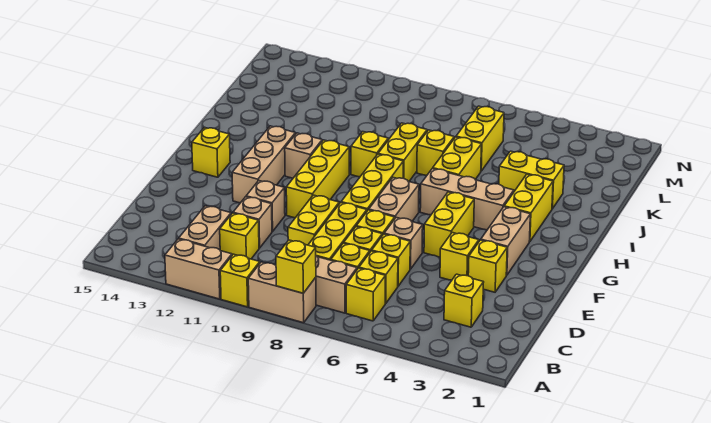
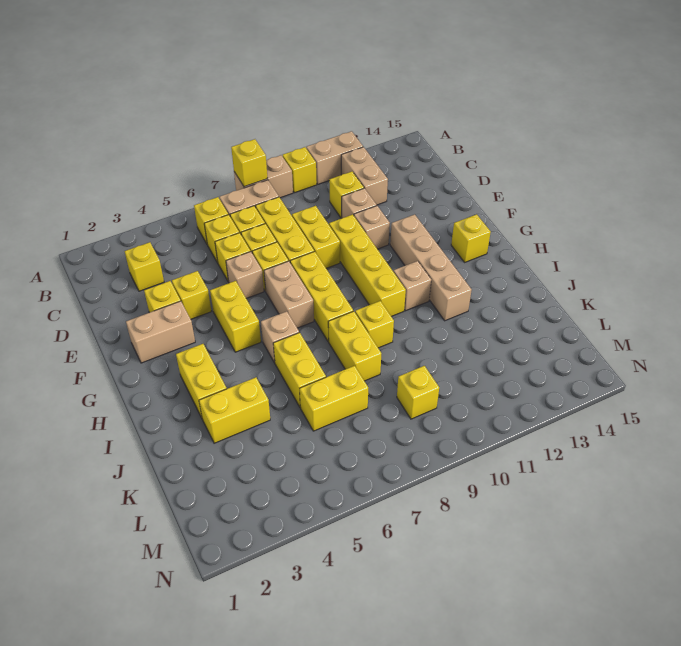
tan 1x2 brick [481,207,530,275] -> tan 1x2 brick turned to [126,301,195,363]
yellow 1x3 brick [286,140,349,218] -> yellow 1x4 brick [329,215,406,316]
tan 1x3 brick [232,126,295,203] -> tan 1x4 brick [390,214,472,321]
tan 1x3 brick [420,169,514,230] -> tan 1x1 brick [261,311,299,363]
yellow 1x1 brick [417,130,454,175] -> yellow 1x1 brick moved to [397,366,439,419]
yellow 1x2 brick [456,106,504,171] -> yellow 1x2 brick turned to [300,366,368,431]

